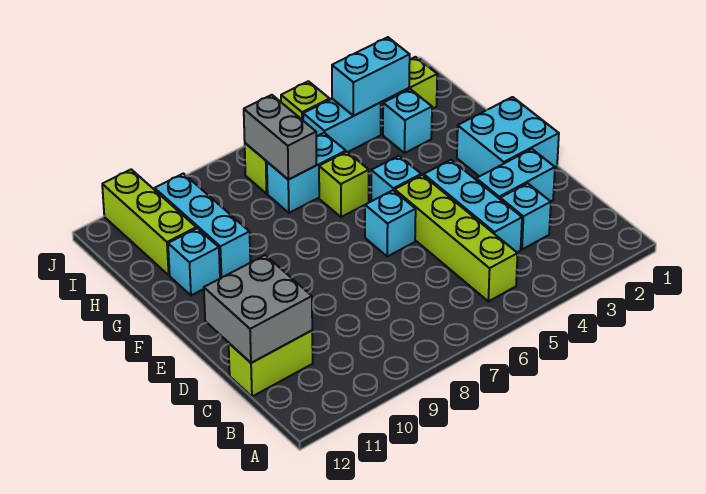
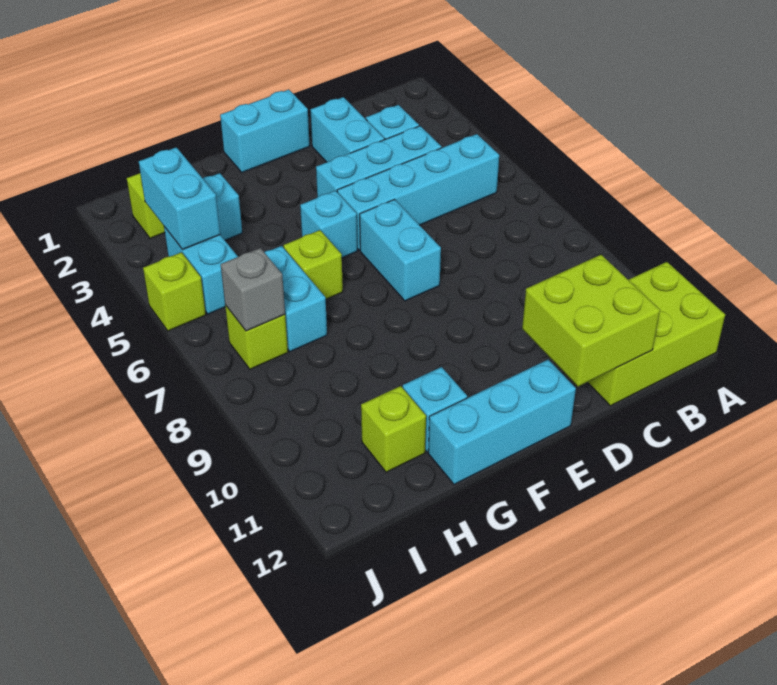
lime 1x4 brick [395,175,518,301] -> cyan 1x4 brick [337,134,499,250]
lime 1x2 brick [229,331,313,397] -> lime 2x3 brick [587,262,725,406]
grey 2x2 brick [204,255,312,363] -> lime 2x2 brick [522,255,660,386]
cyan 2x2 brick [457,97,559,177] -> cyan 1x2 brick [220,90,310,172]
cyan 1x1 brick [365,190,416,256] -> cyan 1x2 brick [360,200,441,301]
cyan 1x3 brick [155,173,250,278] -> cyan 1x3 brick moved to [428,359,576,484]
grey 1x2 brick [244,95,317,180] -> grey 1x1 brick [221,248,285,331]
lime 1x3 brick [102,169,196,275] -> lime 1x1 brick [361,386,426,472]

